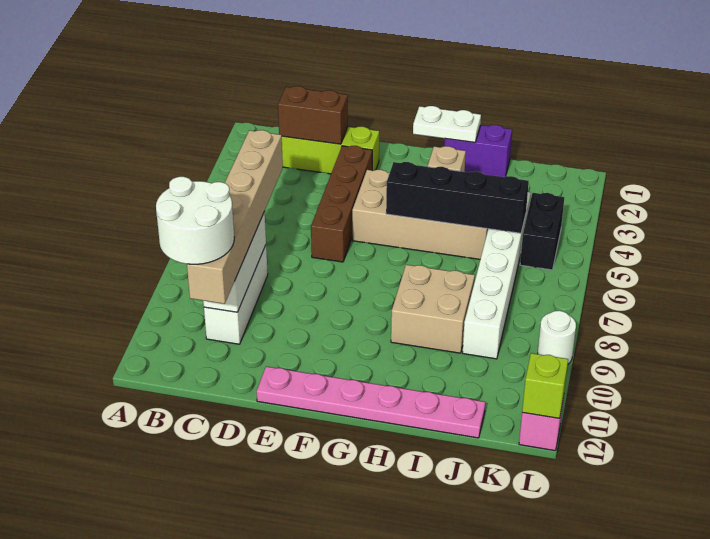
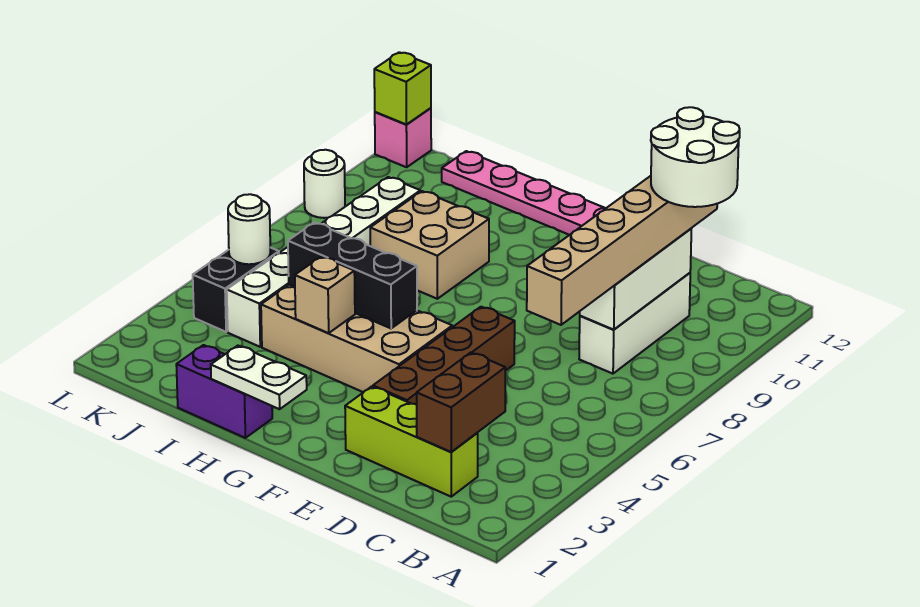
brown 1x2 brick [278,86,348,144] -> brown 1x2 brick turned to [417,353,505,452]
black 1x4 brick [386,162,529,233] -> black 1x3 brick [288,223,417,328]
none -> white 1x1 round brick [228,194,271,264]

